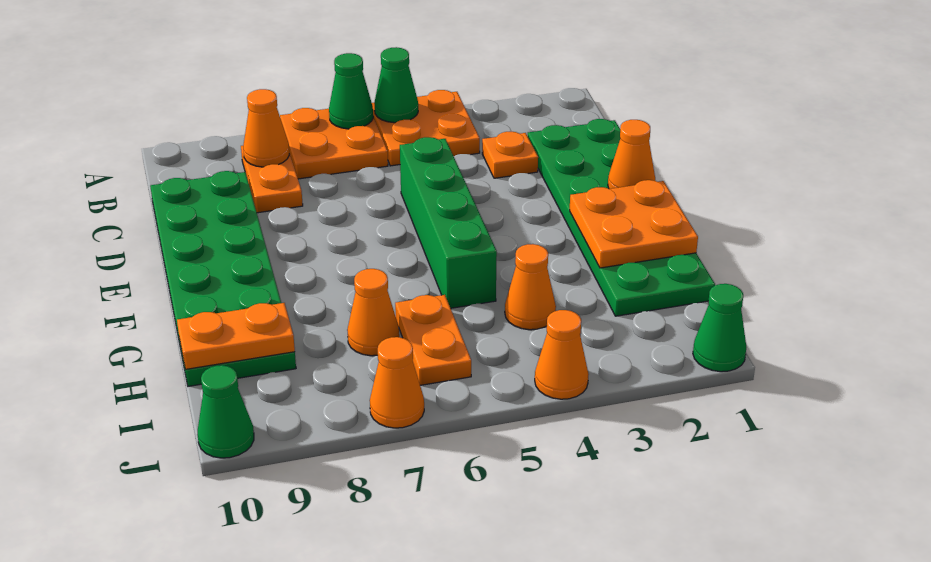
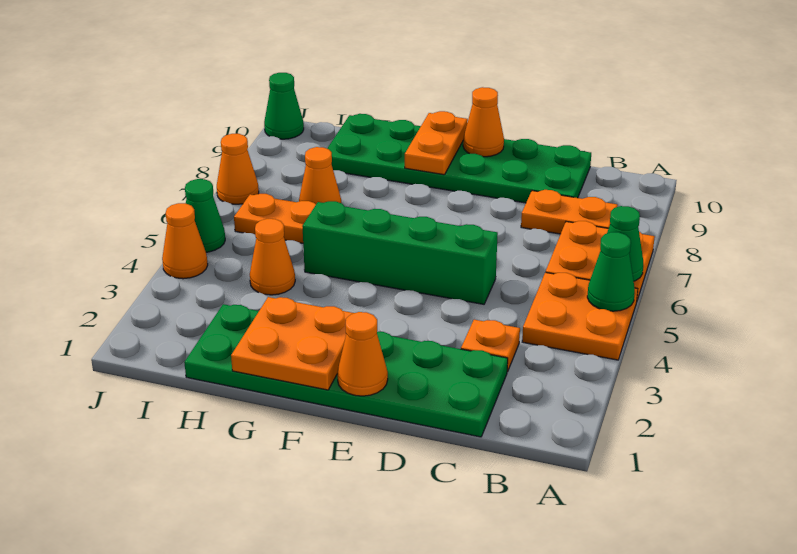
orange 1x1 cone [243,89,289,167] -> orange 1x1 cone moved to [463,87,504,157]
orange 1x2 plate [177,303,295,369] -> orange 1x2 plate moved to [405,111,468,175]
green 1x1 cone [693,284,746,372] -> green 1x1 cone moved to [185,179,225,252]

